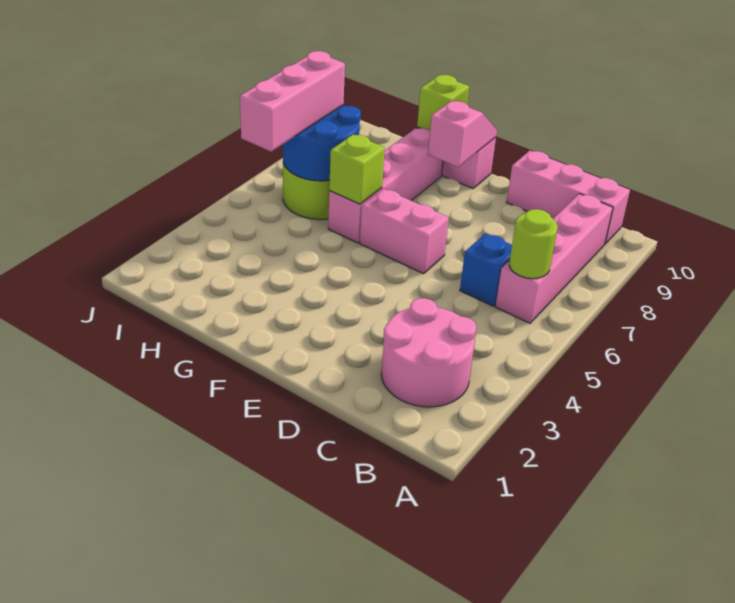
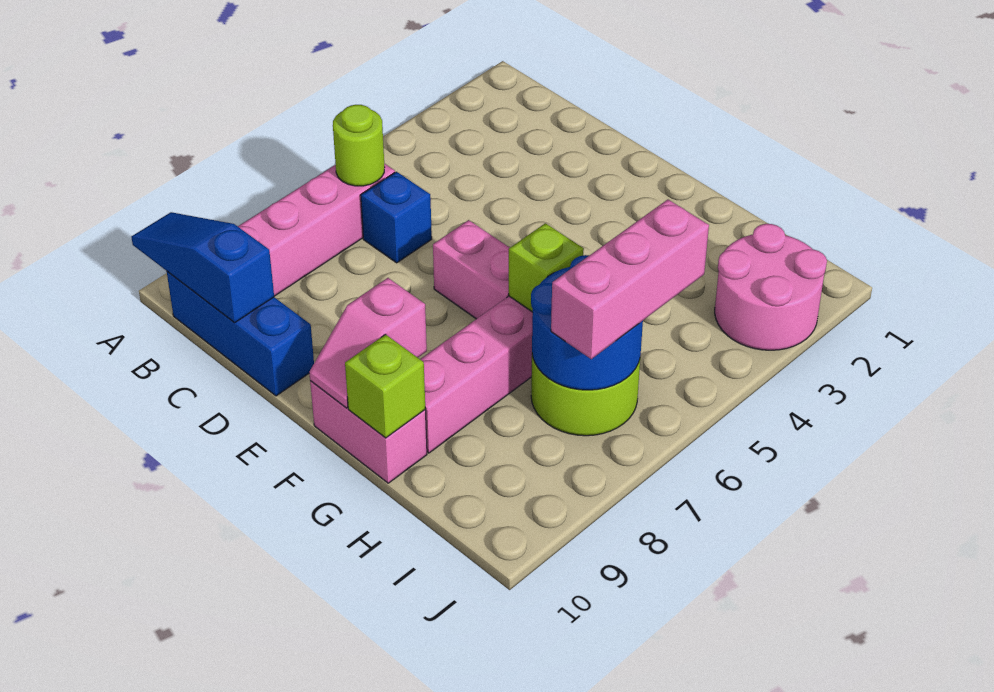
none -> blue 1x3 slope [131,212,274,322]
pink 2x2 round brick [381,298,477,407] -> pink 2x2 round brick moved to [715,224,827,350]
pink 1x3 brick [506,151,630,244] -> blue 1x3 brick [167,272,314,396]

